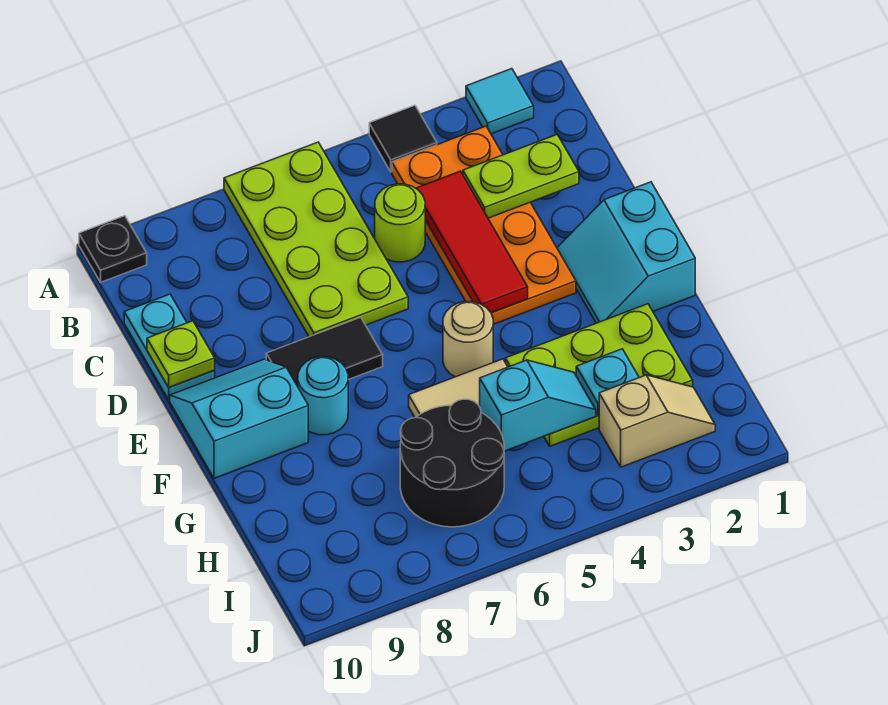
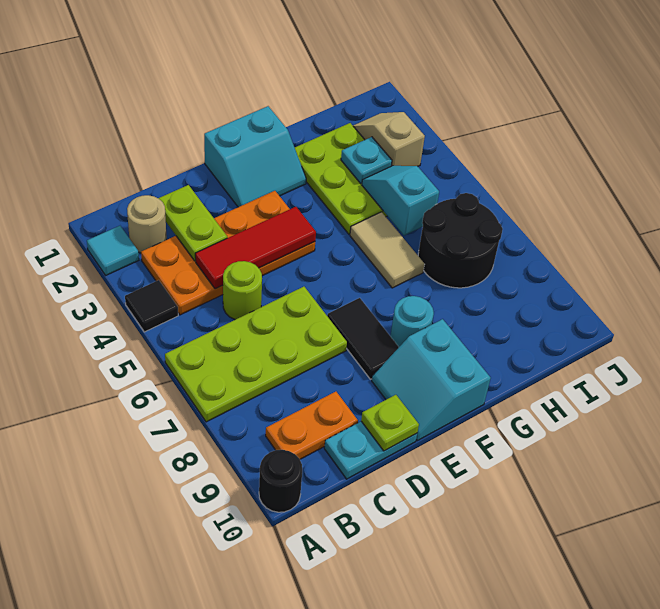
black 1x1 plate [79,216,147,282] -> black 1x1 round brick [259,450,302,512]
none -> orange 1x2 plate [266,392,358,459]
tan 1x1 round brick [443,302,493,377] -> tan 1x1 round brick moved to [127,195,167,253]

